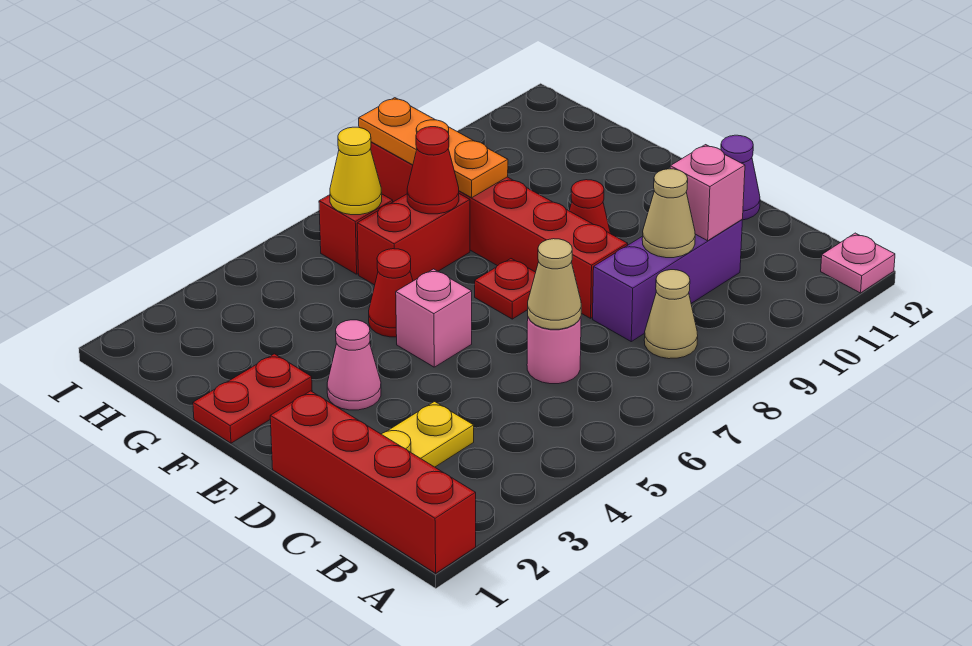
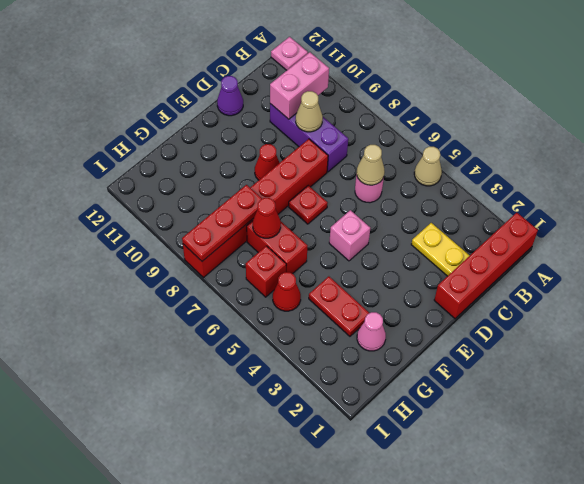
tan 1x1 cone [644,270,698,359] -> tan 1x1 cone moved to [414,147,442,186]
pink 1x1 brick [670,145,745,241] -> pink 1x2 brick [270,52,329,119]
pink 1x1 cone [327,320,381,410] -> pink 1x1 cone moved to [357,312,386,351]
red 1x2 plate [193,354,312,443] -> red 1x2 plate moved to [309,276,369,336]
red 1x1 cone [369,249,413,337] -> red 1x1 cone moved to [273,272,301,311]
orange 1x3 plate [359,98,508,198] -> red 1x3 plate [182,185,262,261]
yellow 1x1 cone [330,127,382,215] -> none

